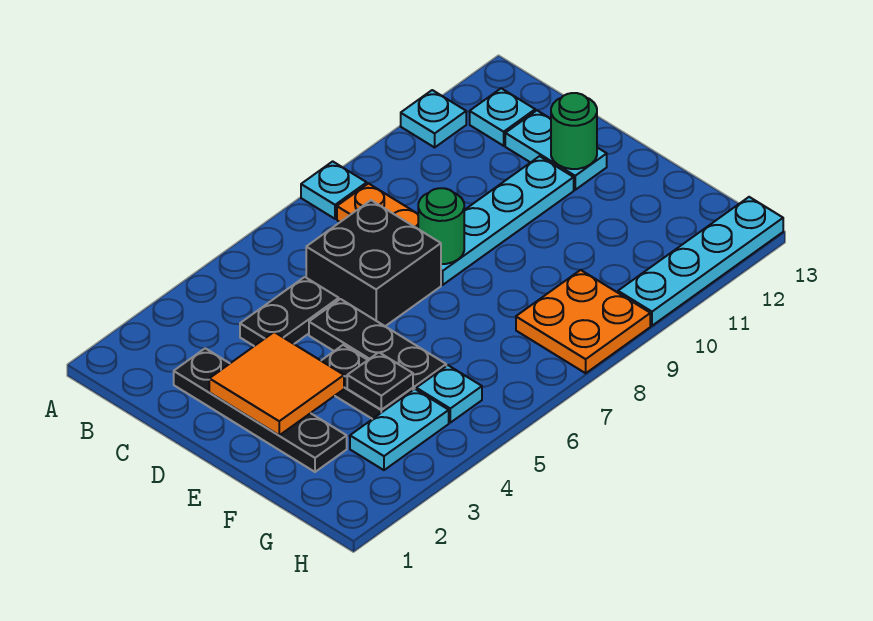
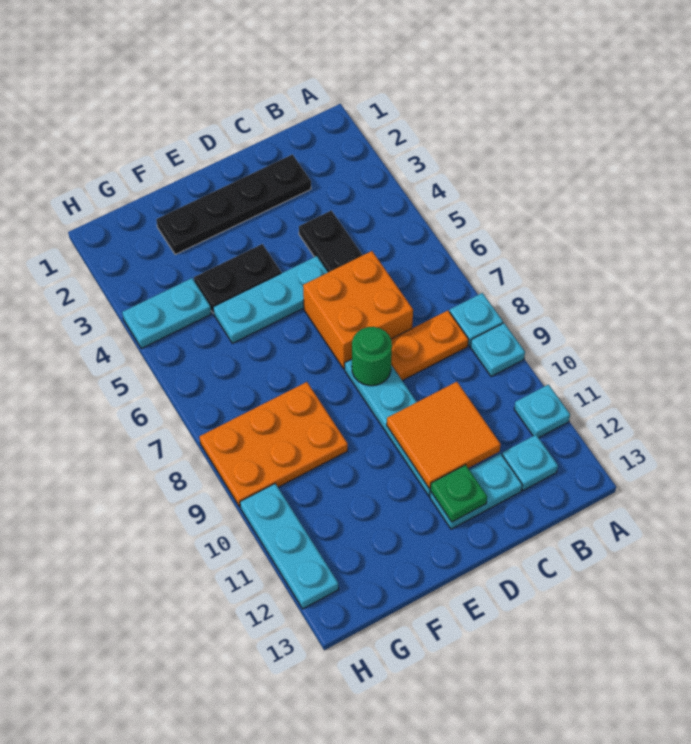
black 2x2 brick [306,200,441,326] -> orange 2x2 brick [303,251,413,369]
orange 2x2 tile [209,332,344,435] -> orange 2x2 tile moved to [387,382,501,489]
black 1x3 plate [309,299,446,390] -> cyan 1x3 plate [213,256,328,343]
green 1x1 round brick [551,93,597,169] -> green 1x1 plate [430,465,487,522]
black 1x1 plate [347,352,413,410] -> none
cyan 1x2 plate [350,389,449,470] -> cyan 1x2 plate turned to [122,278,211,349]
cyan 1x1 plate [416,365,482,423] -> cyan 1x1 plate moved to [470,323,525,377]
orange 2x2 plate [516,270,650,373] -> orange 2x3 plate [199,382,348,507]
cyan 1x4 plate [618,197,783,326] -> cyan 1x3 plate [240,484,339,609]

